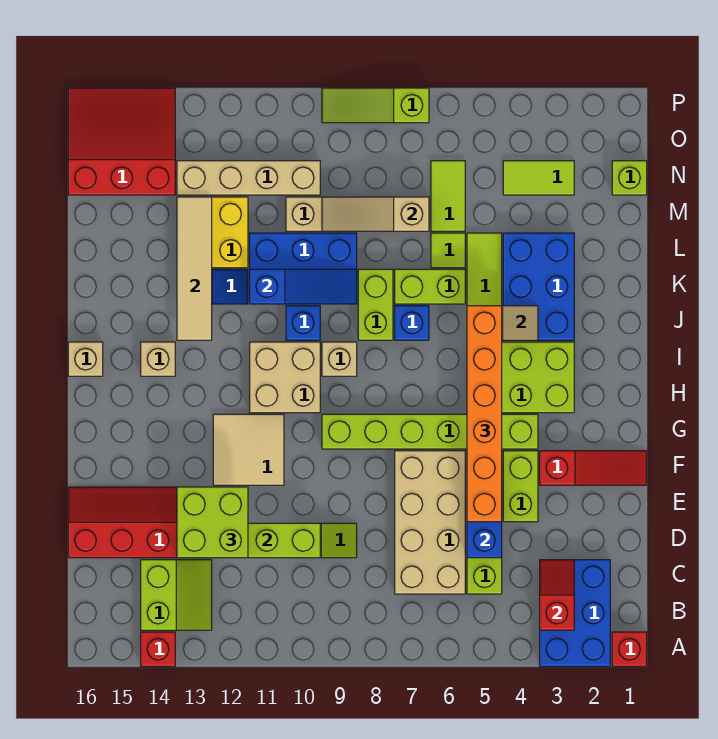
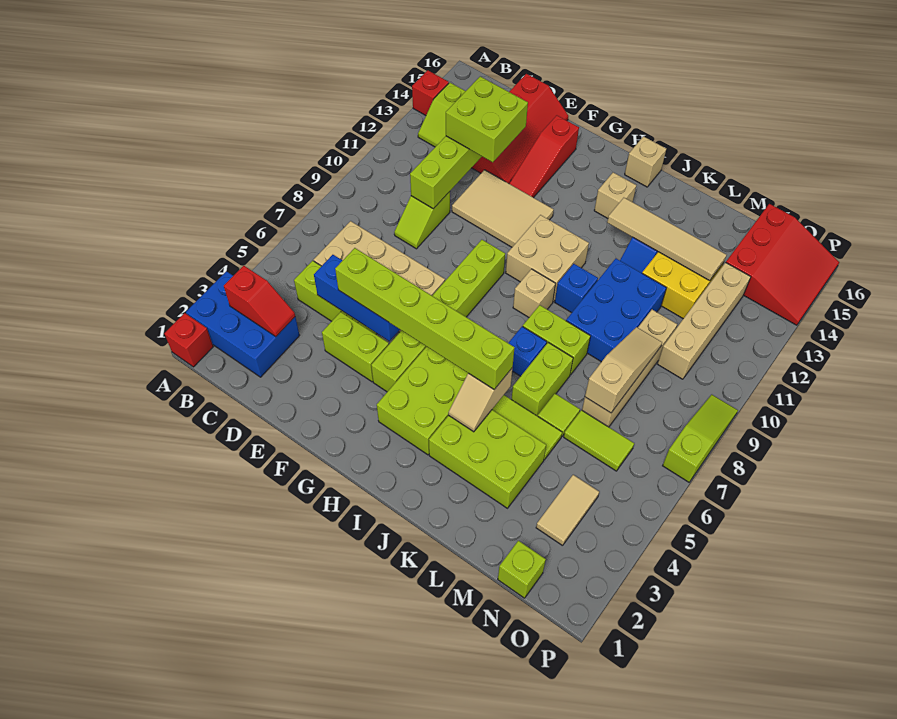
orange 1x6 brick [467,306,502,522] -> lime 1x6 brick [335,248,515,389]
red 1x3 slope [540,451,647,485] -> red 1x3 slope moved to [509,115,579,198]
tan 2x2 tile [213,414,284,485] -> tan 2x3 tile [452,170,554,247]
blue 2x3 brick [503,233,574,340] -> lime 2x3 brick [429,410,546,508]
blue 1x3 slope [250,269,357,304] -> none
lime 1x2 tile [503,161,574,195] -> tan 1x2 tile [536,475,599,546]

